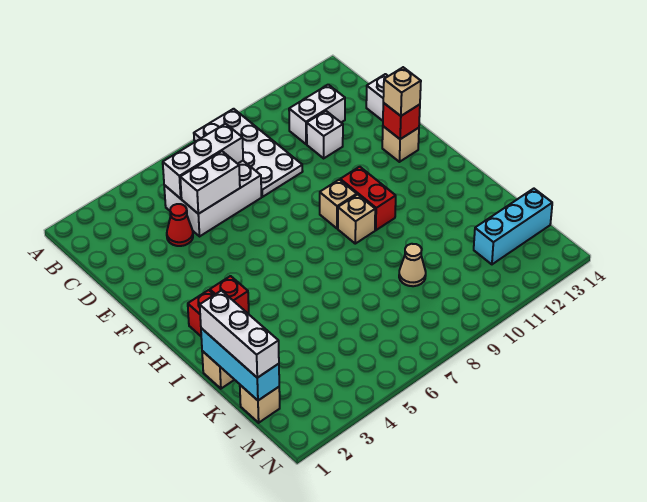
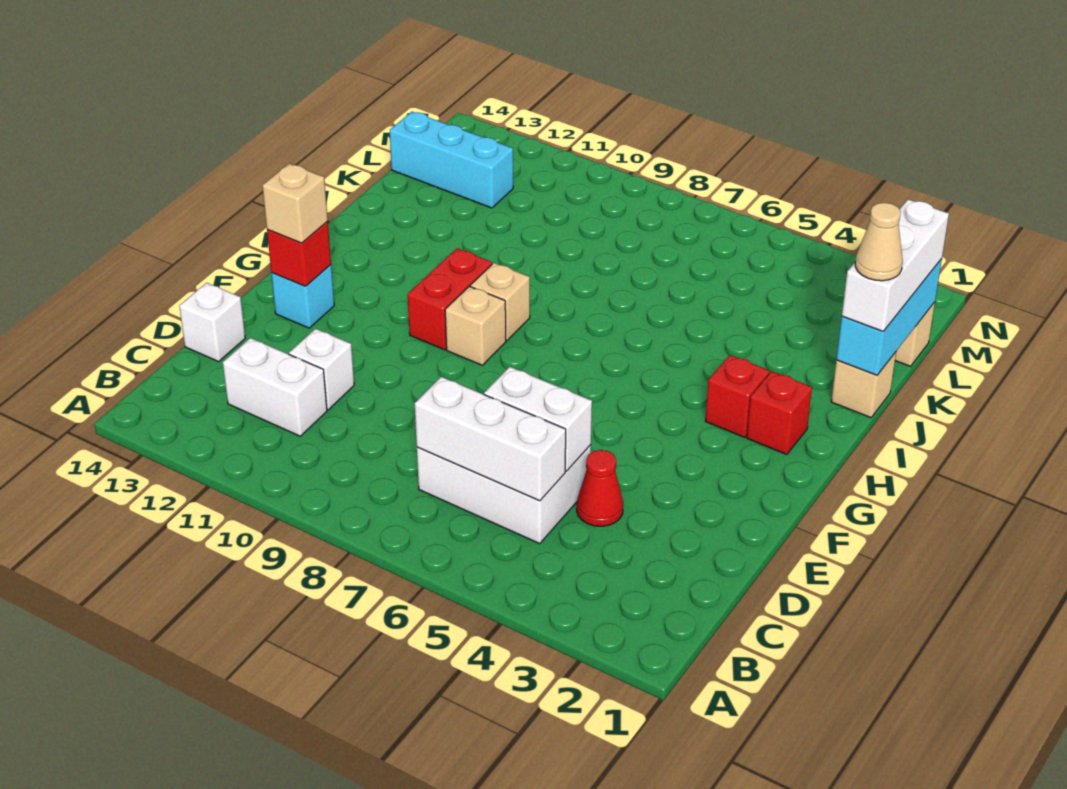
white 2x4 plate [194,109,303,197] -> none
tan 1x1 brick [382,126,419,162] -> cyan 1x1 brick [271,265,334,328]
tan 1x1 cone [399,244,426,286] -> tan 1x1 cone moved to [855,203,903,281]

